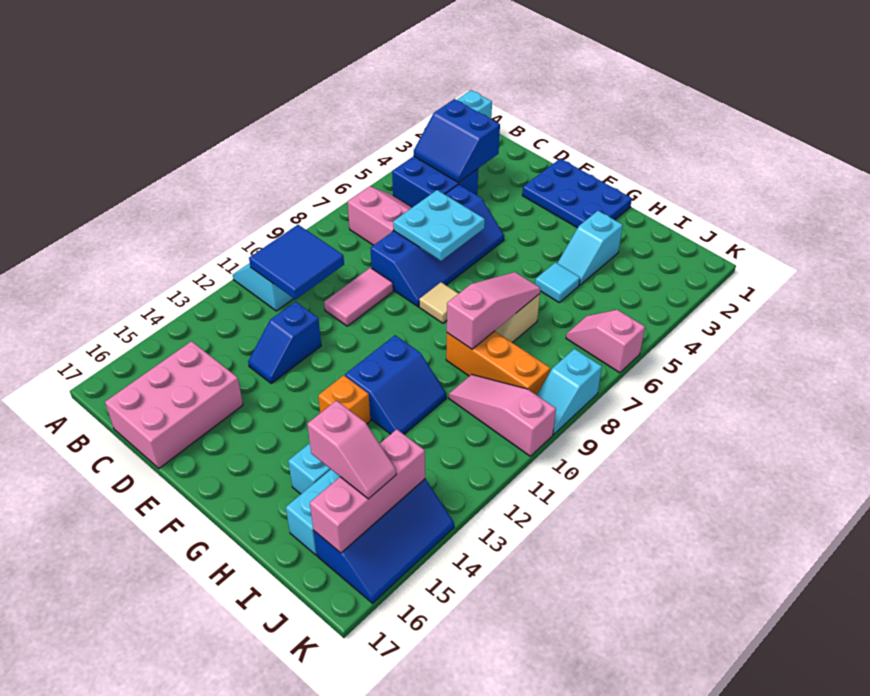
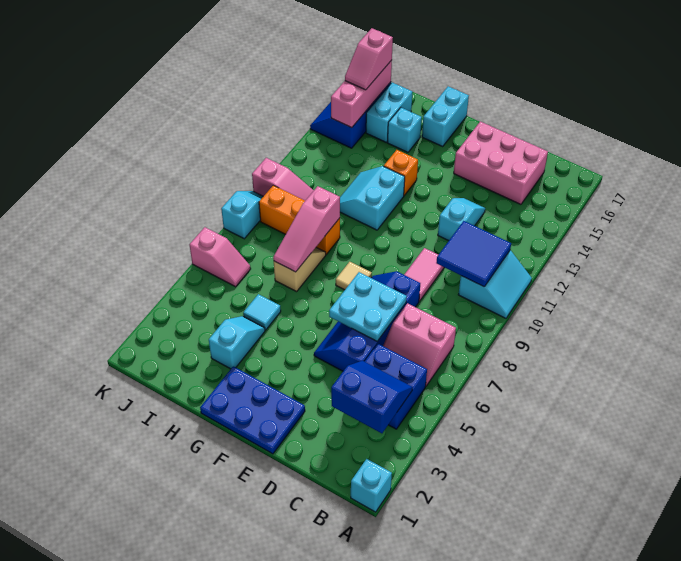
pink 2x3 brick [105,341,243,468] -> pink 2x3 brick turned to [454,122,548,204]
blue 1x2 slope [248,302,321,383] -> cyan 1x2 slope [438,198,485,241]
blue 2x2 slope [345,335,446,434] -> cyan 2x2 slope [340,166,405,230]
none -> cyan 1x2 brick [422,86,469,146]
pink 1x2 slope [307,401,396,499] -> pink 1x2 slope turned to [345,28,393,90]

